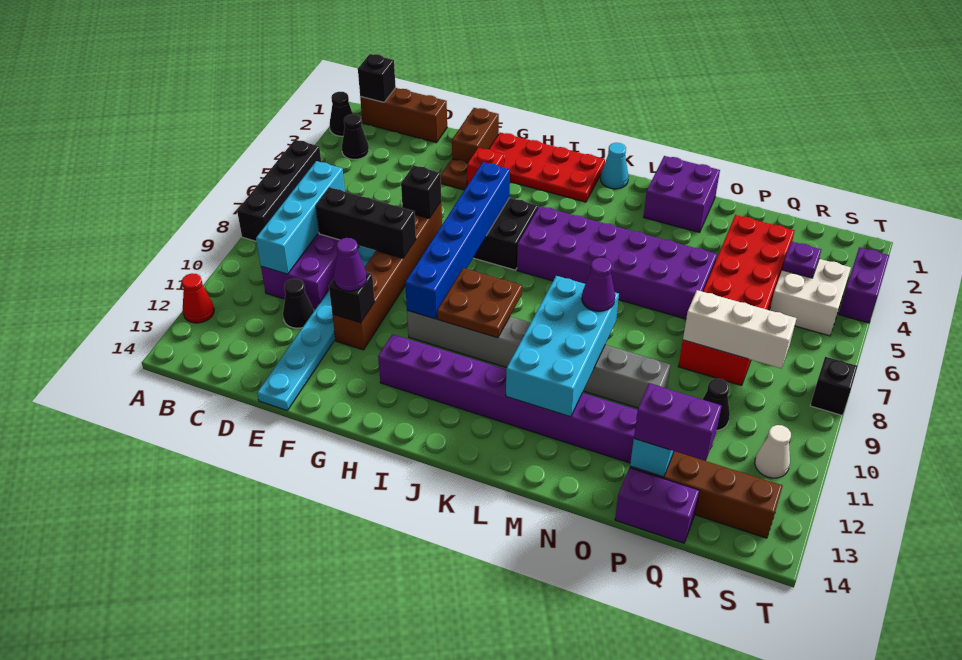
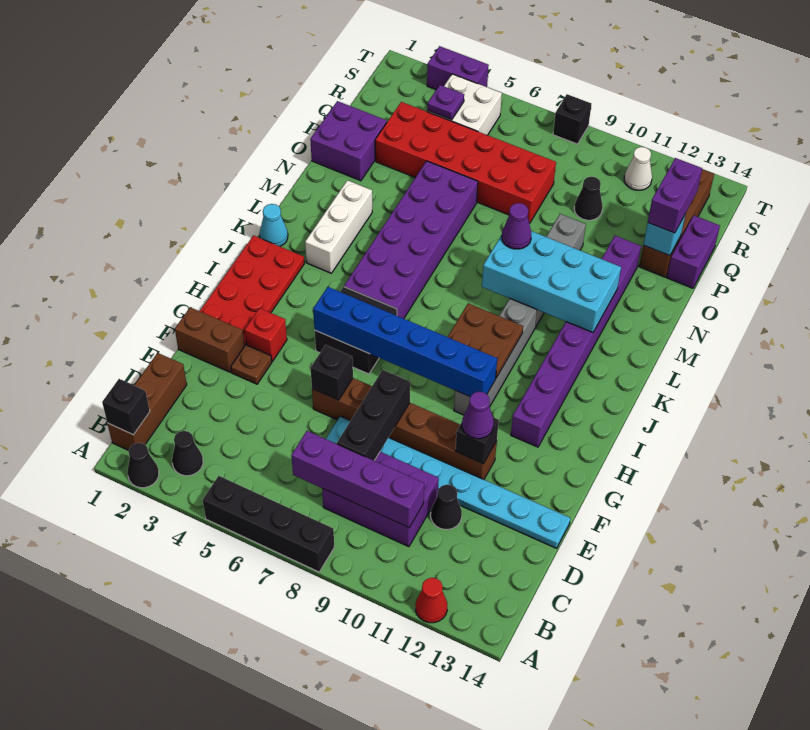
cyan 1x4 brick [256,161,345,274] -> purple 1x4 brick [291,431,424,528]
purple 2x2 brick [644,156,720,232] -> purple 2x2 brick moved to [310,101,387,181]
white 1x3 brick [683,290,797,368] -> white 1x3 brick moved to [305,180,372,273]

